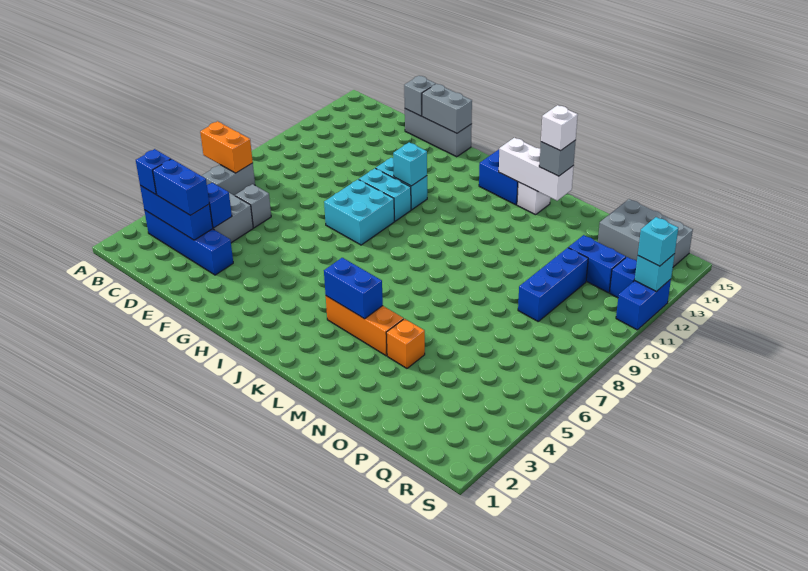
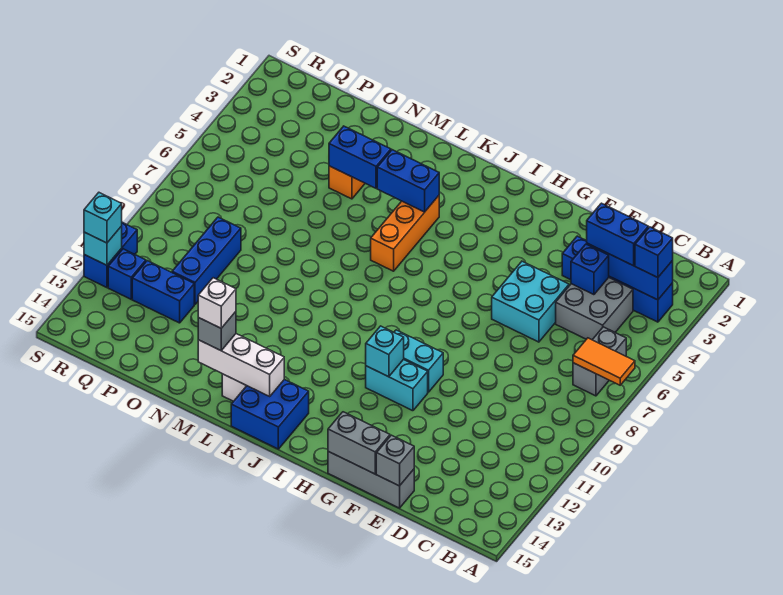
orange 1x2 brick [200,121,253,173] -> orange 1x2 tile [573,338,635,385]
grey 1x1 brick [235,184,271,228] -> none
cyan 2x2 brick [324,180,395,245] -> cyan 2x2 brick moved to [492,261,569,342]
orange 1x3 brick [326,296,403,356] -> orange 1x3 brick turned to [371,196,439,271]
none -> blue 1x2 brick [329,126,391,188]
grey 2x3 brick [598,199,693,267] -> none

